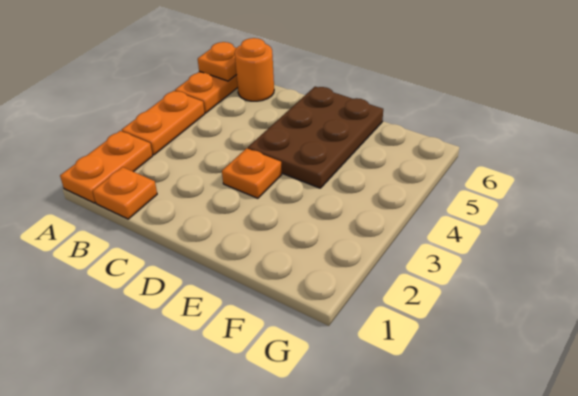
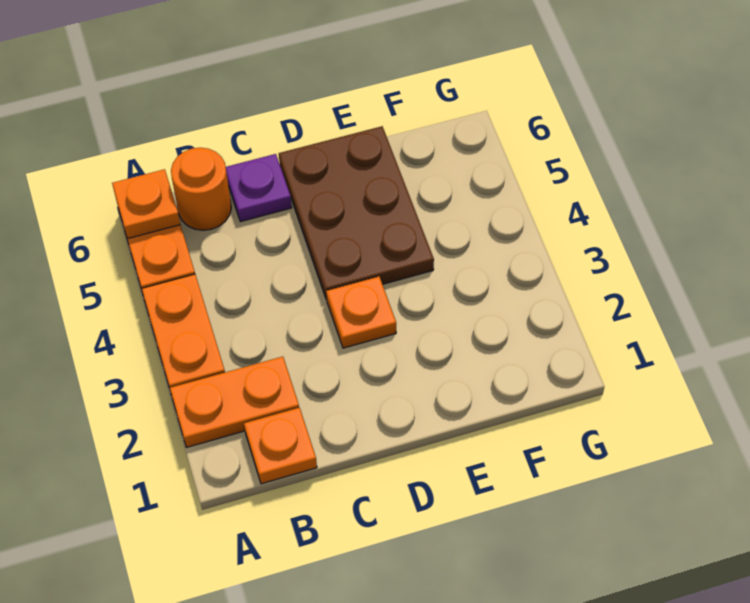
orange 1x2 plate [60,131,153,203] -> orange 1x2 plate turned to [170,357,299,447]
none -> purple 1x1 plate [226,154,292,222]

